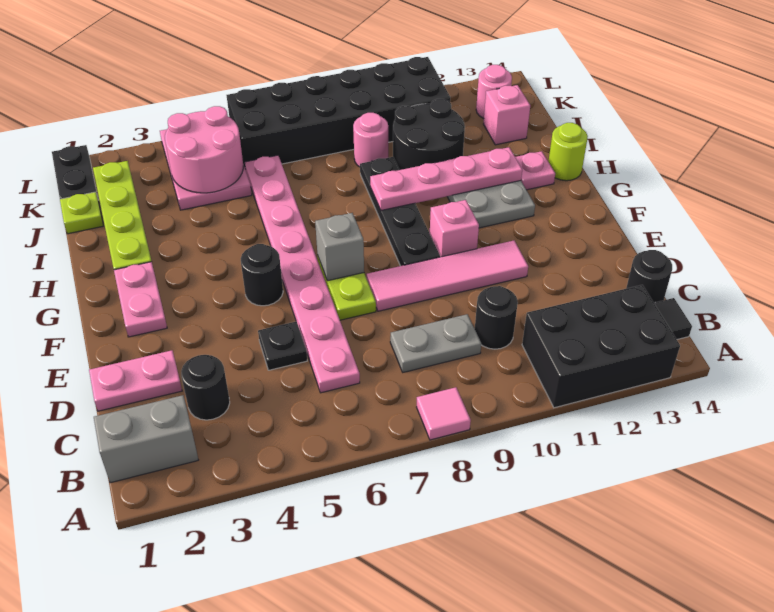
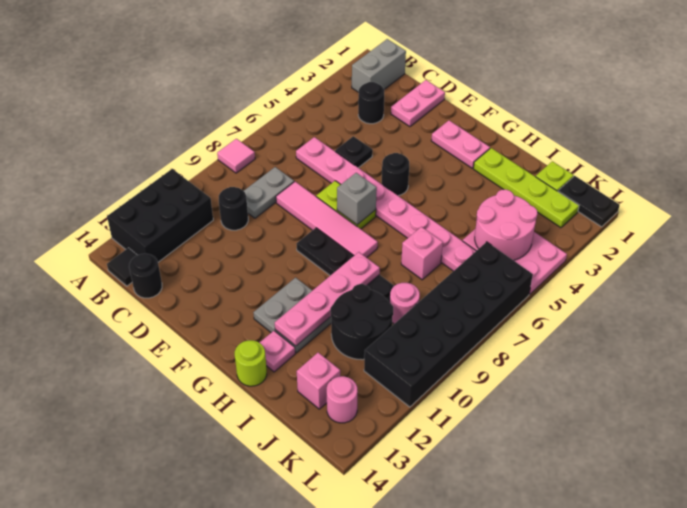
pink 1x4 tile [367,241,528,311] -> pink 1x4 tile turned to [276,182,378,258]
pink 1x1 brick [430,200,479,257] -> pink 1x1 brick moved to [401,227,443,280]

